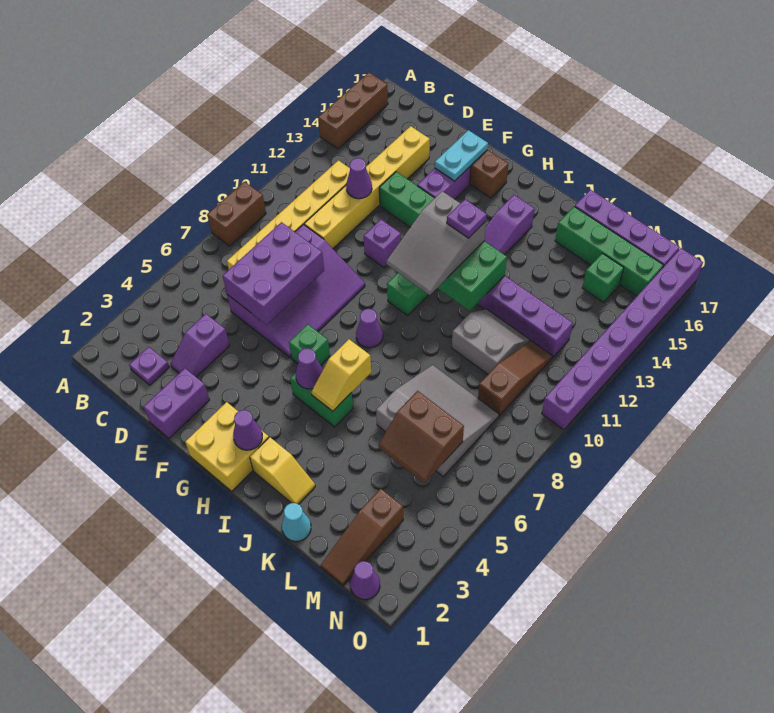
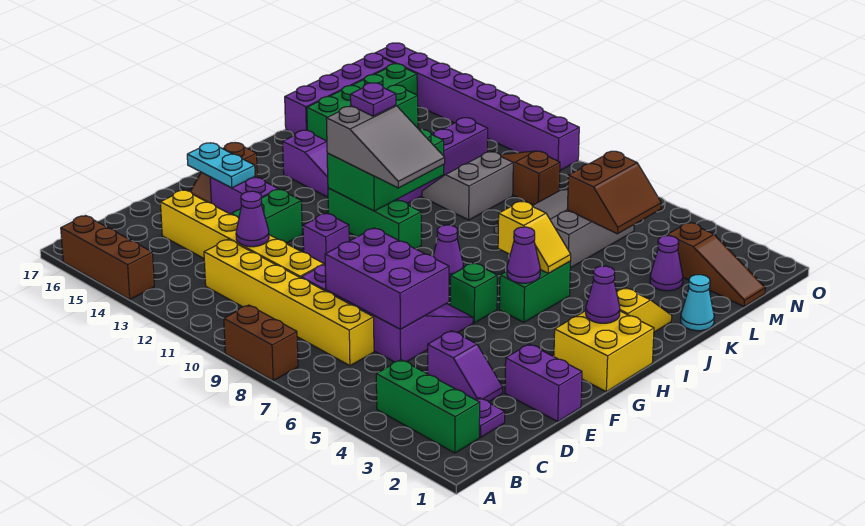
none -> green 1x3 brick [376,360,480,453]
purple 1x1 cone [350,561,380,600] -> purple 1x1 cone moved to [650,236,683,291]

